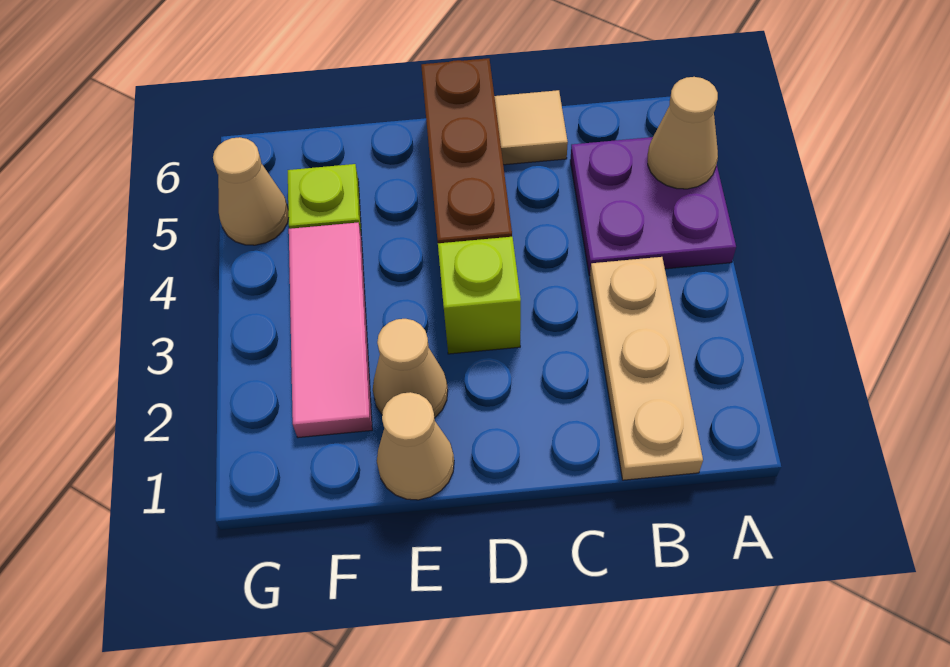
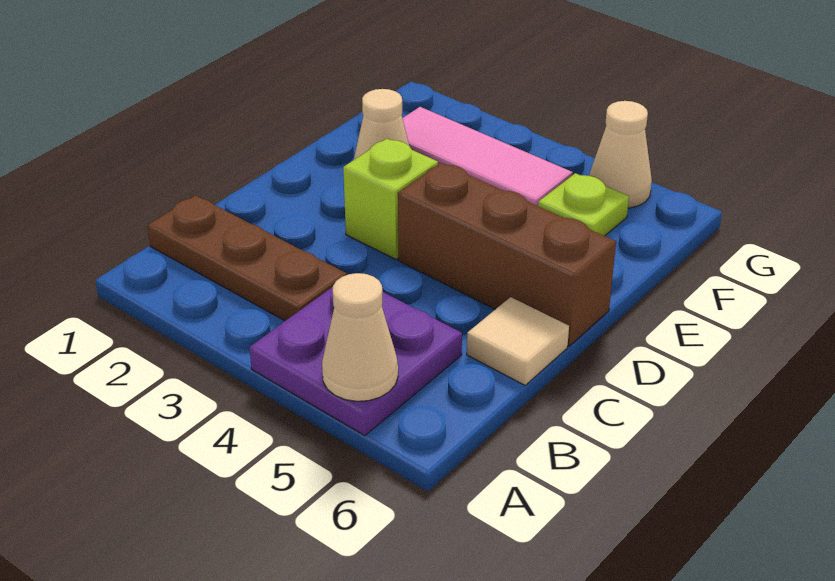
tan 1x3 plate [590,257,703,480] -> brown 1x3 plate [148,195,347,321]
tan 1x1 cone [377,392,454,500] -> none

